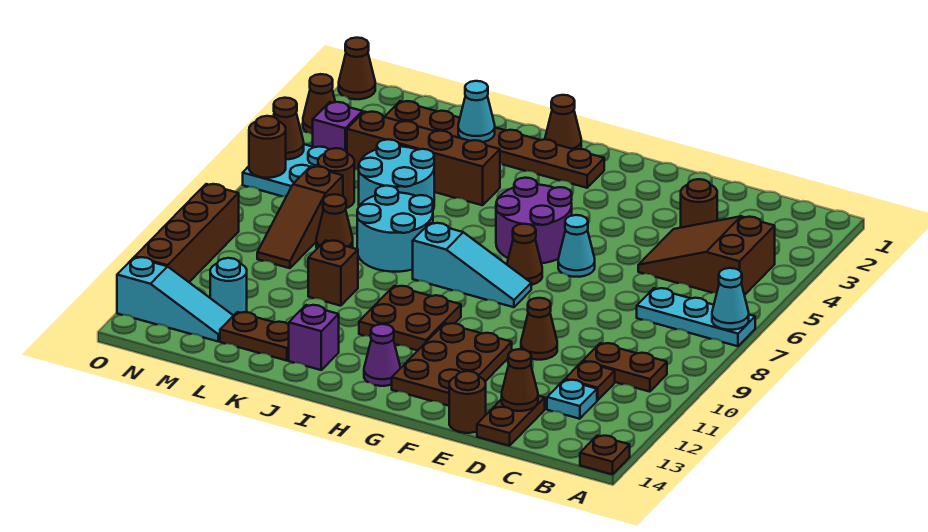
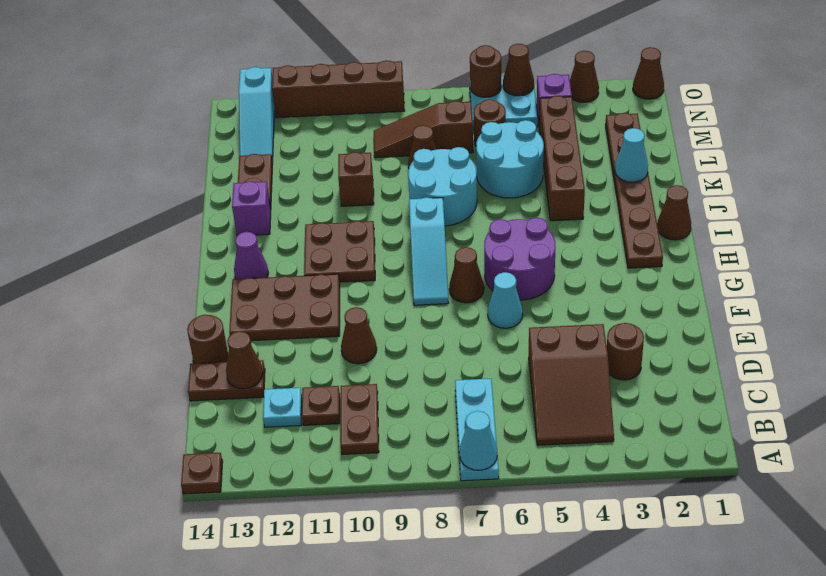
brown 2x3 slope [638,216,775,295] -> brown 2x3 slope turned to [529,324,614,445]
cyan 1x1 round brick [210,258,247,316] -> none

